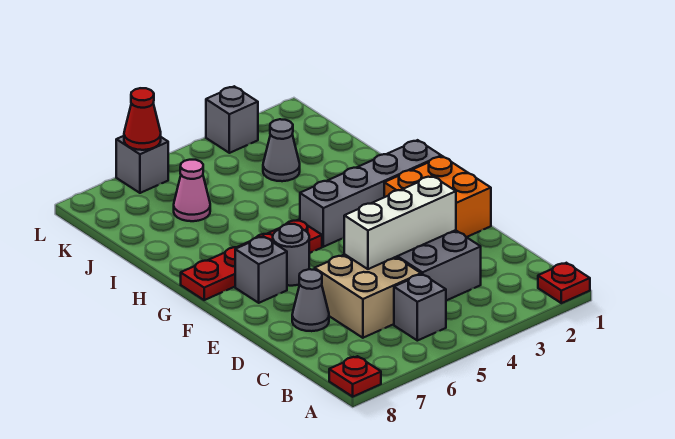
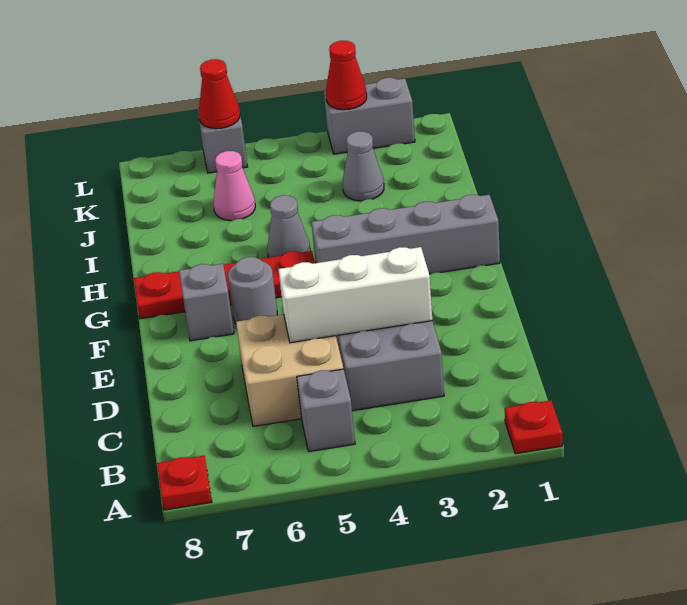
grey 1x1 cone [292,269,329,331] -> grey 1x1 cone moved to [267,195,310,258]
orange 2x2 brick [384,156,491,237] -> none
grey 1x1 brick [206,86,258,153] -> grey 1x2 brick [324,78,415,154]
none -> red 1x1 cone [326,41,367,110]

